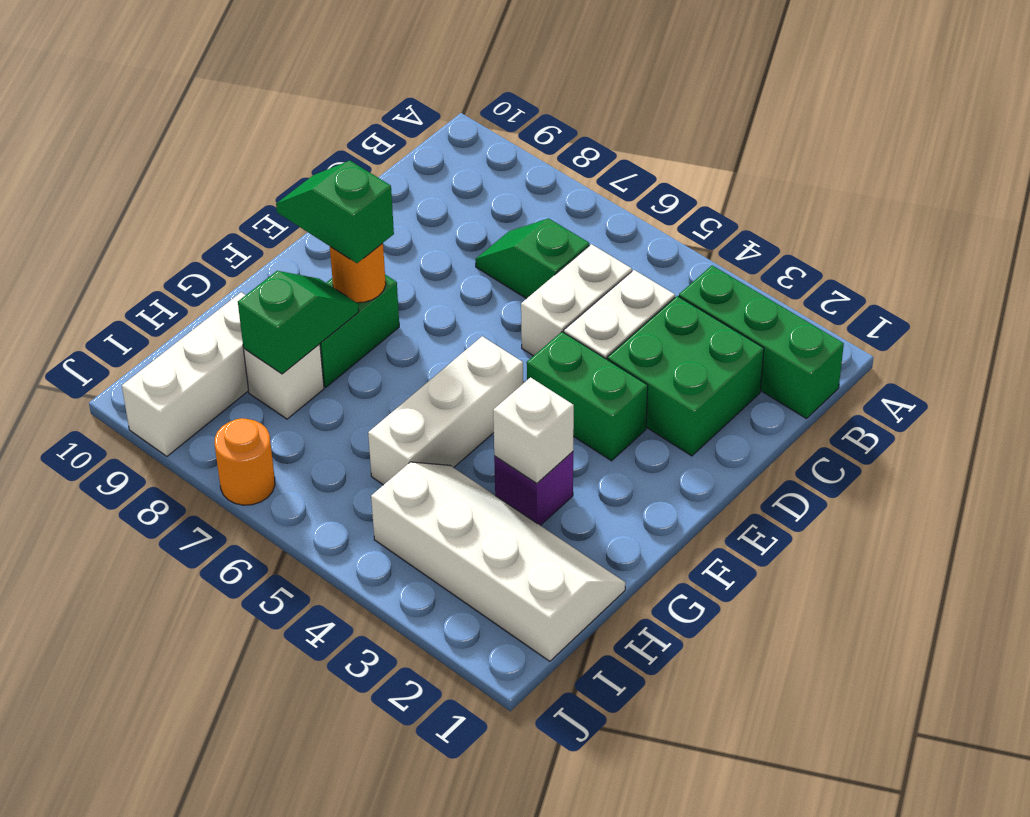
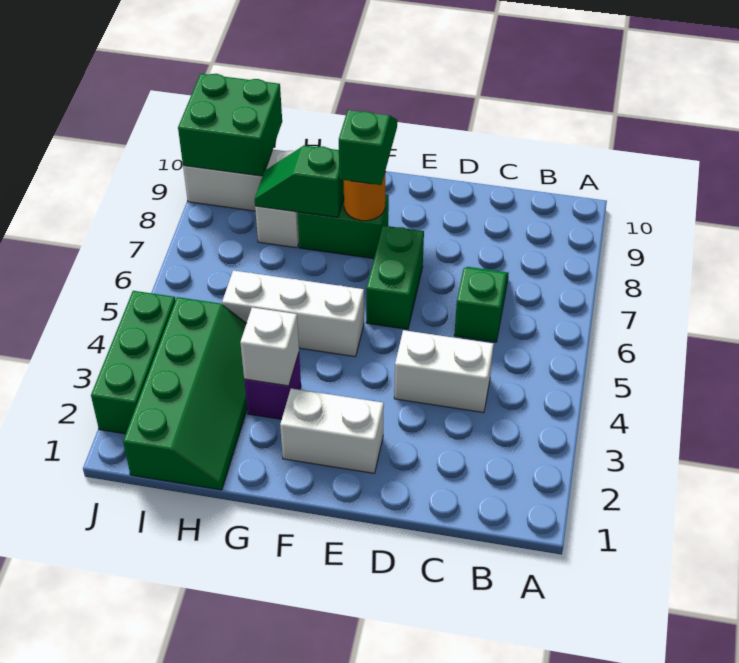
green 1x3 brick [679,265,844,419] -> green 1x3 brick moved to [91,291,175,434]
green 2x2 brick [607,296,764,456] -> green 2x2 brick moved to [178,74,282,176]
white 1x2 brick [521,244,632,356] -> white 1x2 brick moved to [280,389,384,473]
green 1x2 brick [527,332,648,461] -> green 1x2 brick moved to [366,226,424,329]
green 1x2 slope [238,271,359,374] -> green 1x2 slope turned to [255,146,344,217]
white 2x4 slope [371,462,625,661] -> green 2x4 slope [123,297,247,490]
orange 1x1 round brick [215,418,275,505] -> none

